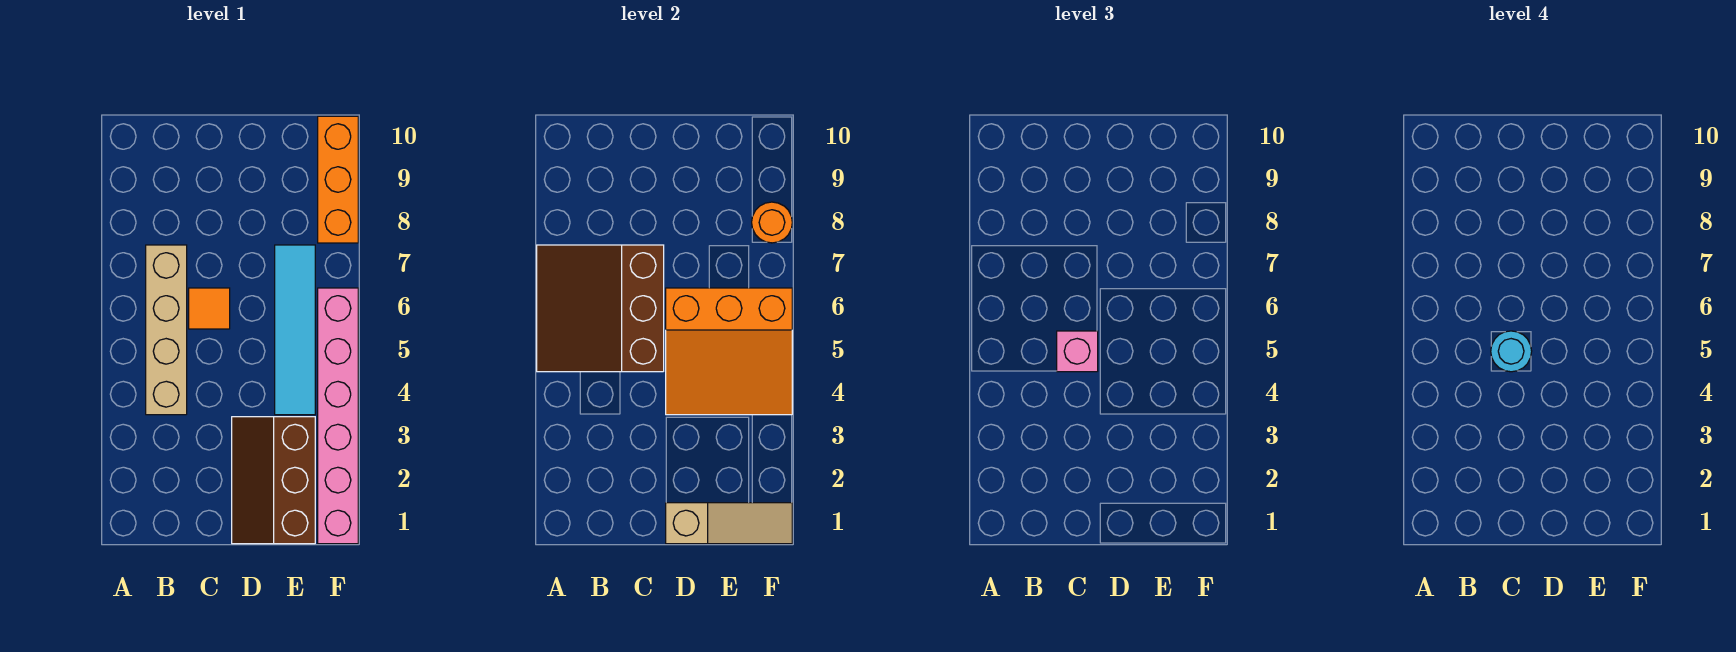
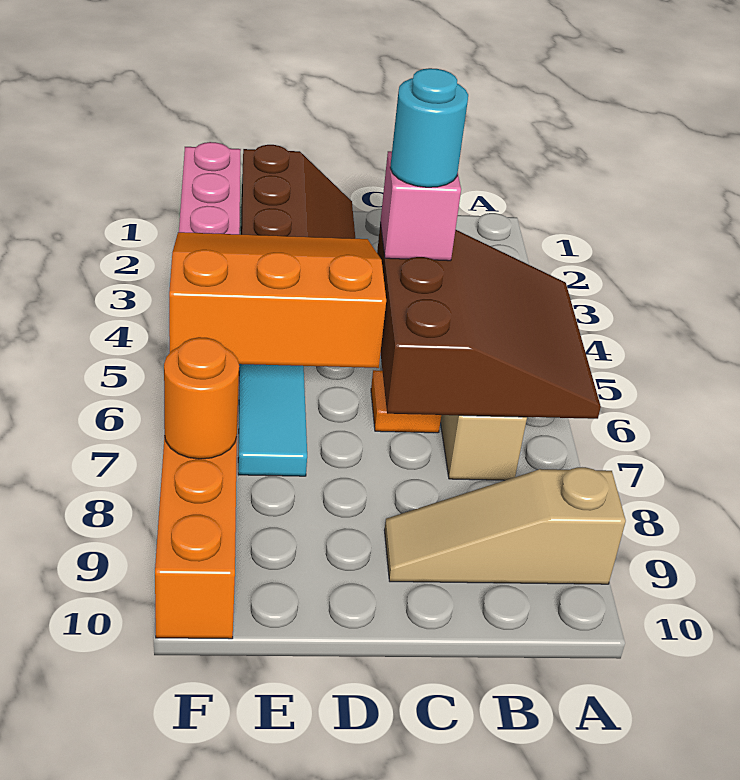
tan 1x3 slope [666,503,792,544] -> tan 1x3 slope moved to [384,467,626,584]

